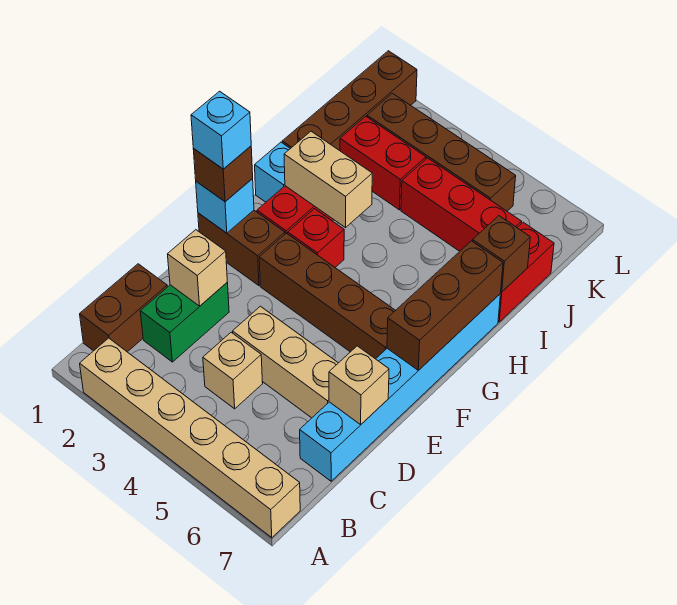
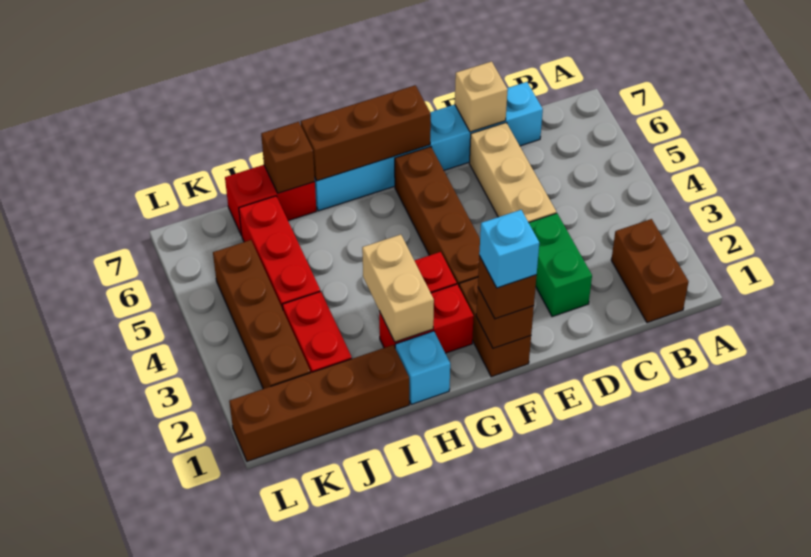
tan 1x6 brick [80,338,300,538] -> none
brown 1x2 brick [80,264,167,352] -> brown 1x2 brick turned to [611,219,689,323]
green 1x2 brick [140,283,229,362] -> green 1x2 brick turned to [529,213,592,317]
tan 1x1 brick [203,332,263,409] -> none
tan 1x1 brick [168,230,227,306] -> none
cyan 1x1 brick [196,179,254,233] -> brown 1x1 brick [476,288,534,348]

